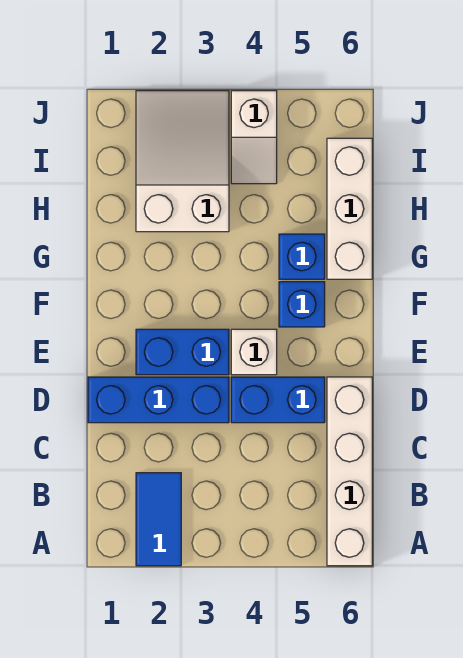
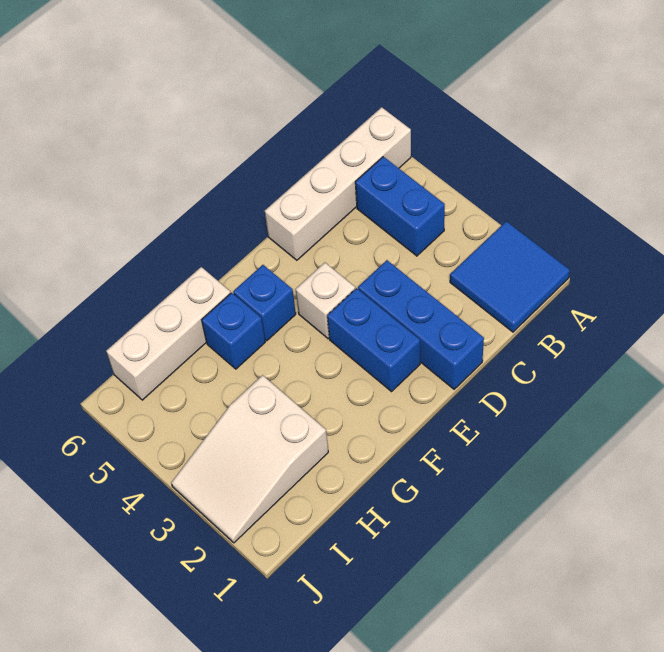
blue 1x2 tile [136,473,181,566] -> blue 2x2 tile [450,221,570,332]
blue 1x2 brick [231,377,325,423] -> blue 1x2 brick moved to [355,157,445,256]
white 1x2 slope [231,91,277,184] -> none

